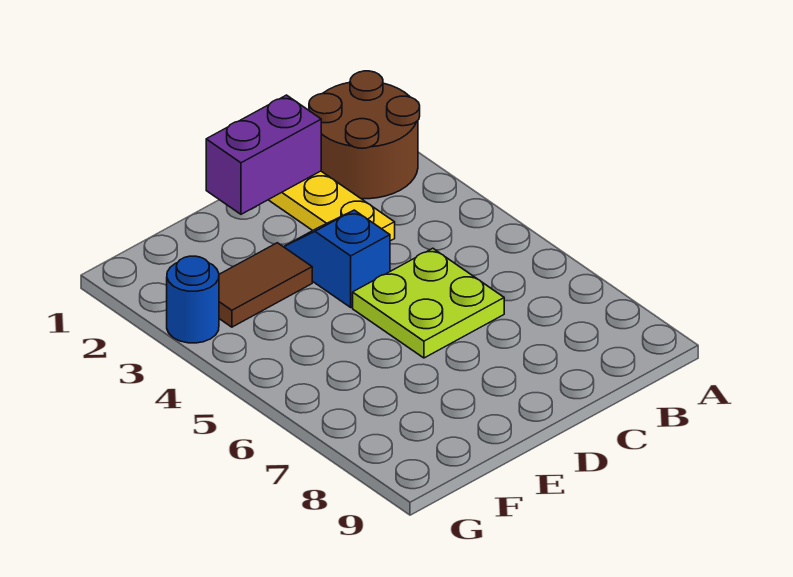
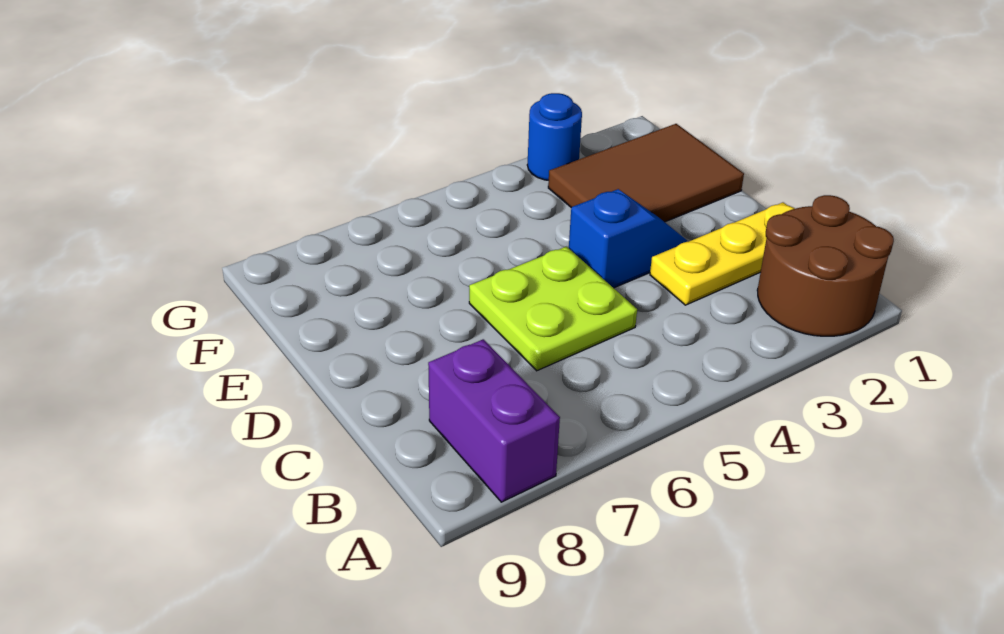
purple 1x2 brick [206,95,321,214] -> purple 1x2 brick moved to [428,339,560,502]
brown 1x2 tile [219,243,312,327] -> brown 2x3 tile [548,124,744,222]

